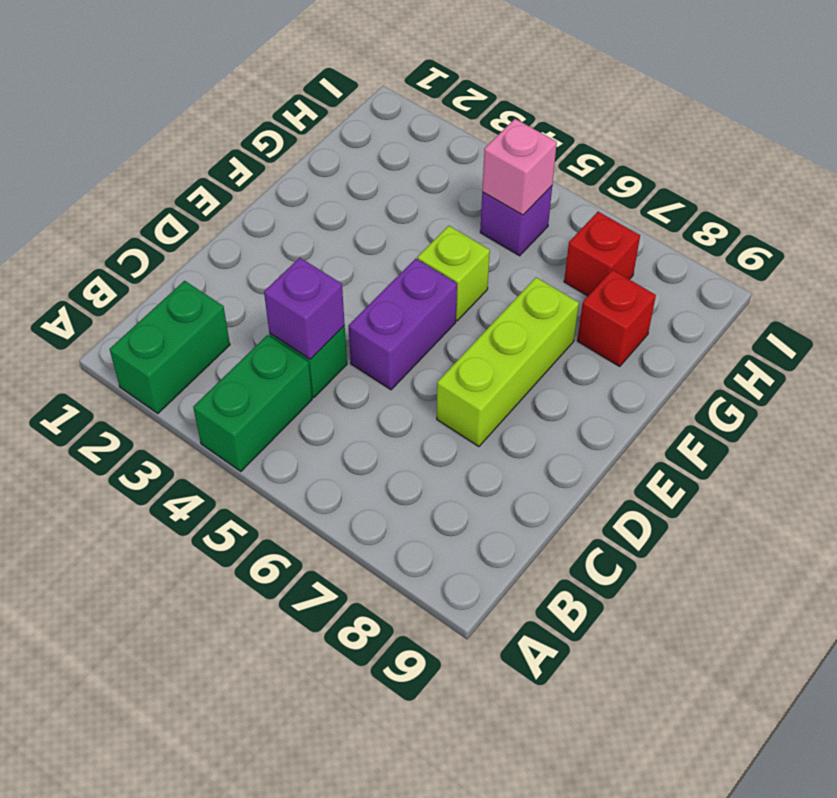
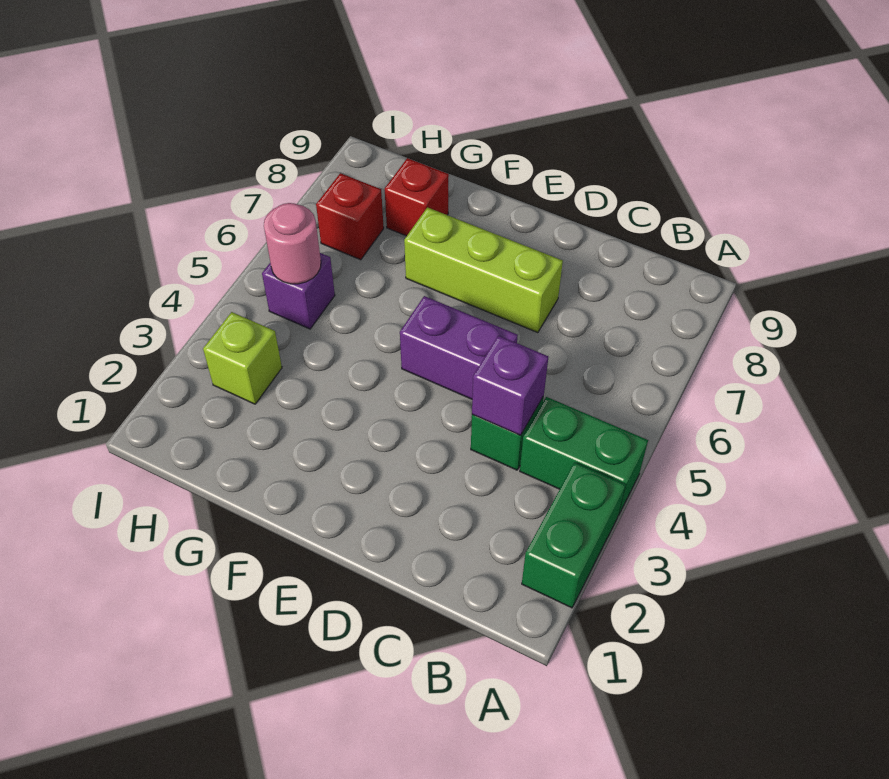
green 1x2 brick [110,281,230,414] -> green 1x2 brick turned to [522,462,625,608]
lime 1x1 brick [417,226,490,321] -> lime 1x1 brick moved to [203,312,282,404]
pink 1x1 brick [482,119,557,215] -> pink 1x1 round brick [264,203,321,284]

